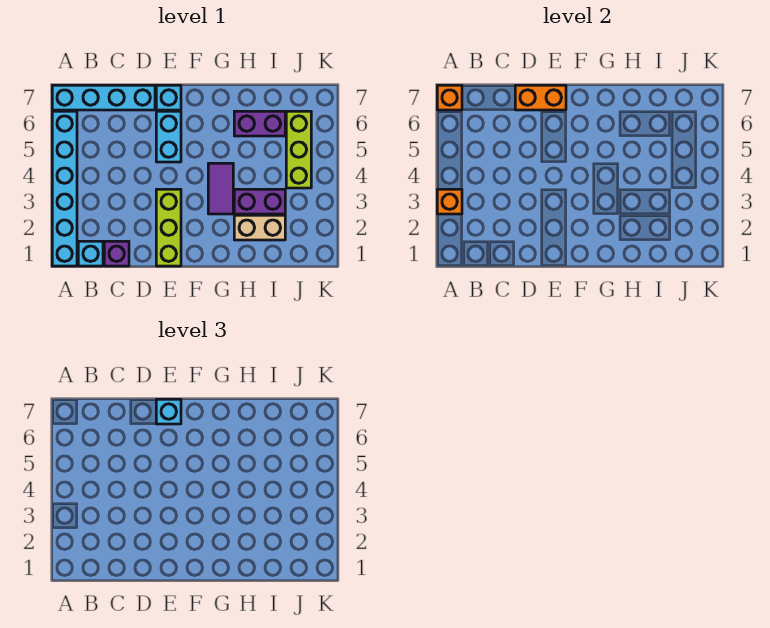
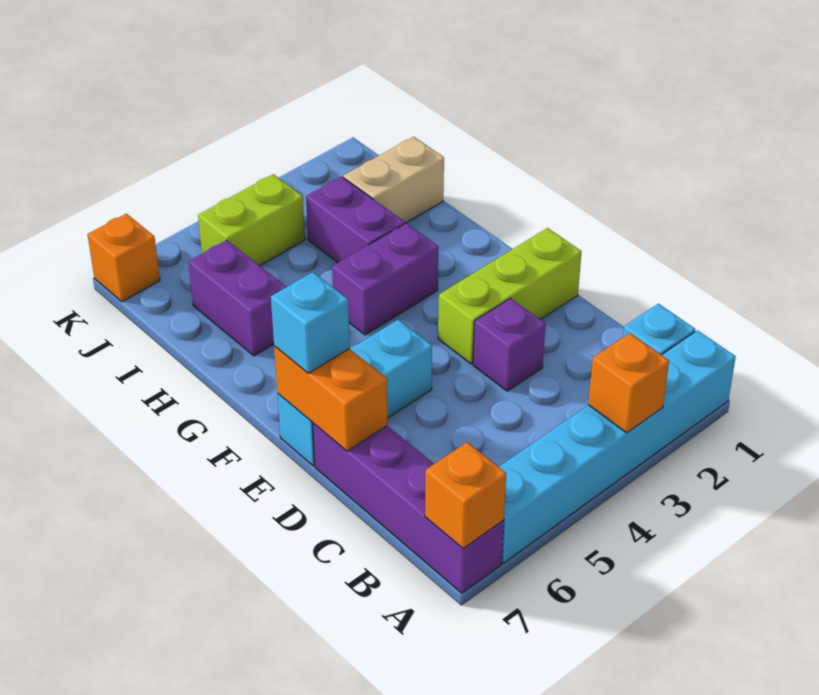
cyan 1x4 brick [52,85,155,110] -> purple 1x4 brick [313,423,504,593]
purple 1x1 brick [104,241,129,266] -> purple 1x1 brick moved to [473,298,546,391]
purple 1x2 tile [208,163,233,214] -> purple 1x2 brick [332,223,438,335]
tan 1x2 brick [234,215,285,240] -> tan 1x2 brick turned to [343,137,444,223]
lime 1x3 brick [286,111,311,188] -> lime 1x2 brick [198,174,305,266]
none -> orange 1x1 brick [88,214,160,302]

